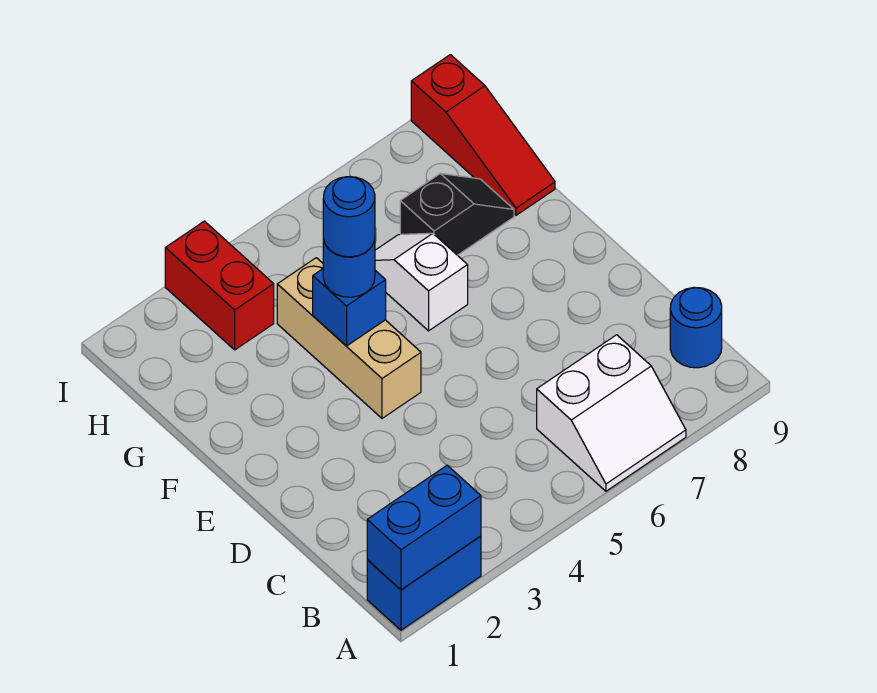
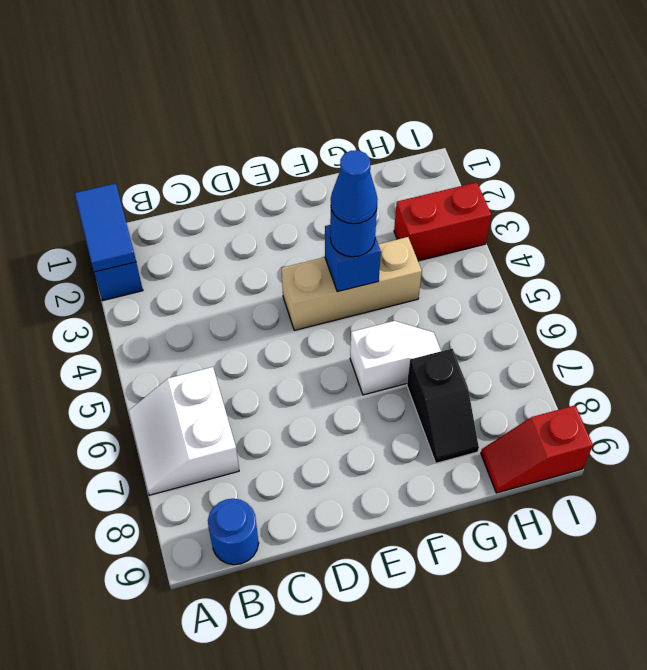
blue 1x2 brick [367,465,481,590] -> blue 1x2 tile [75,183,136,272]
blue 1x1 round brick [323,177,375,257] -> blue 1x1 cone [331,150,378,224]
red 1x3 slope [411,55,555,215] -> red 1x2 slope [481,405,593,493]

